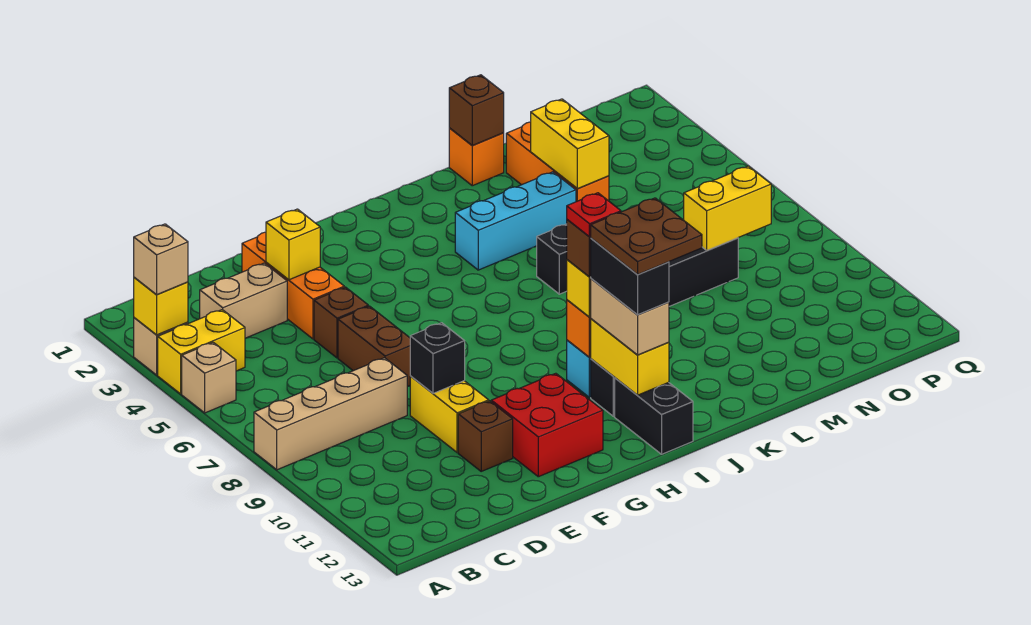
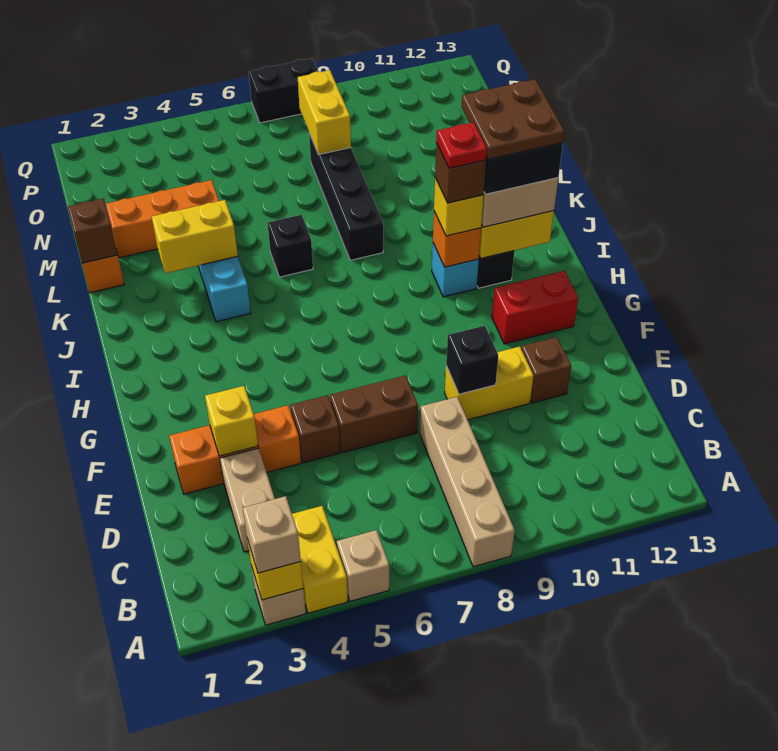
red 2x2 brick [491,373,603,477] -> red 1x2 brick [492,271,578,344]
black 1x2 brick [615,378,693,454] -> black 1x2 brick moved to [249,58,318,123]
yellow 1x2 brick [531,99,609,189] -> yellow 1x2 brick moved to [152,200,238,273]

